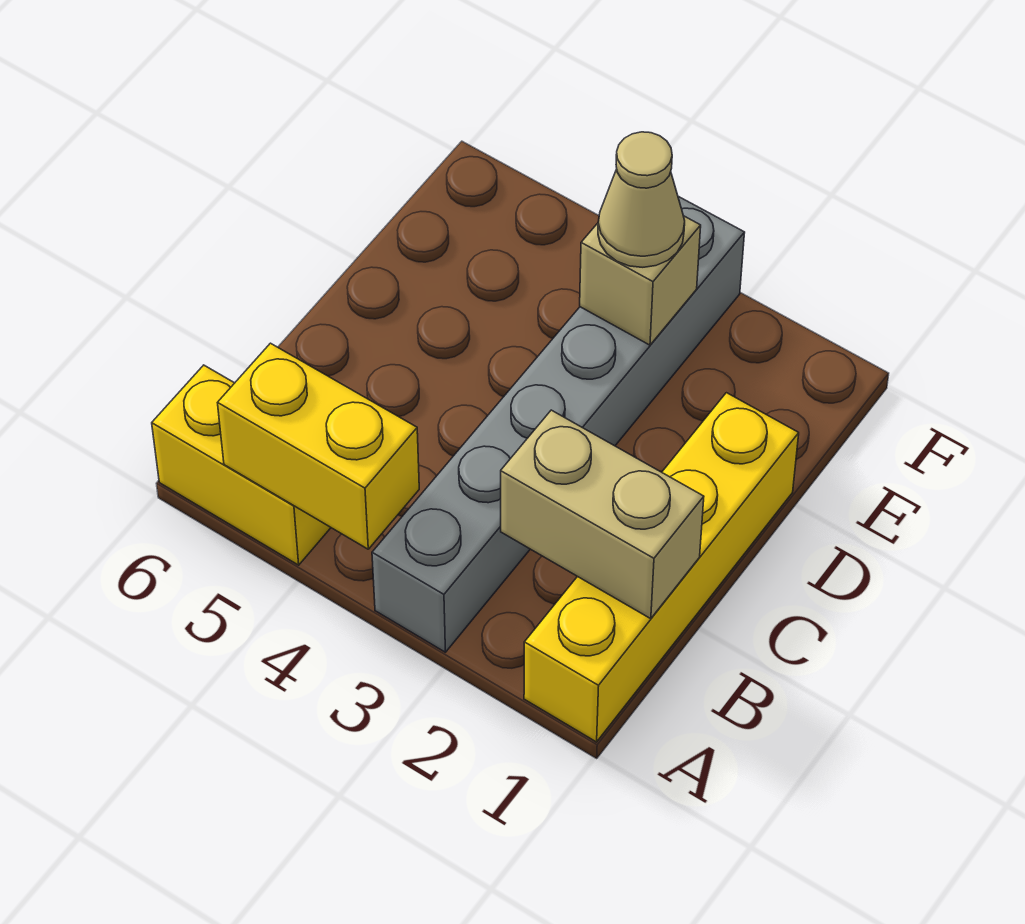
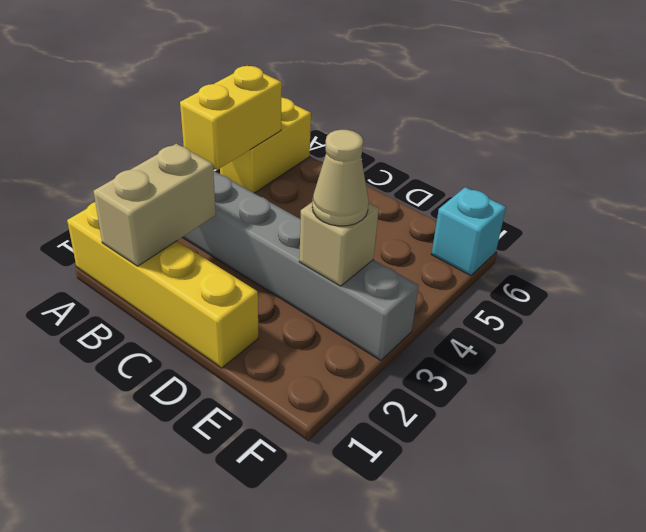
none -> cyan 1x1 brick [431,187,506,276]

